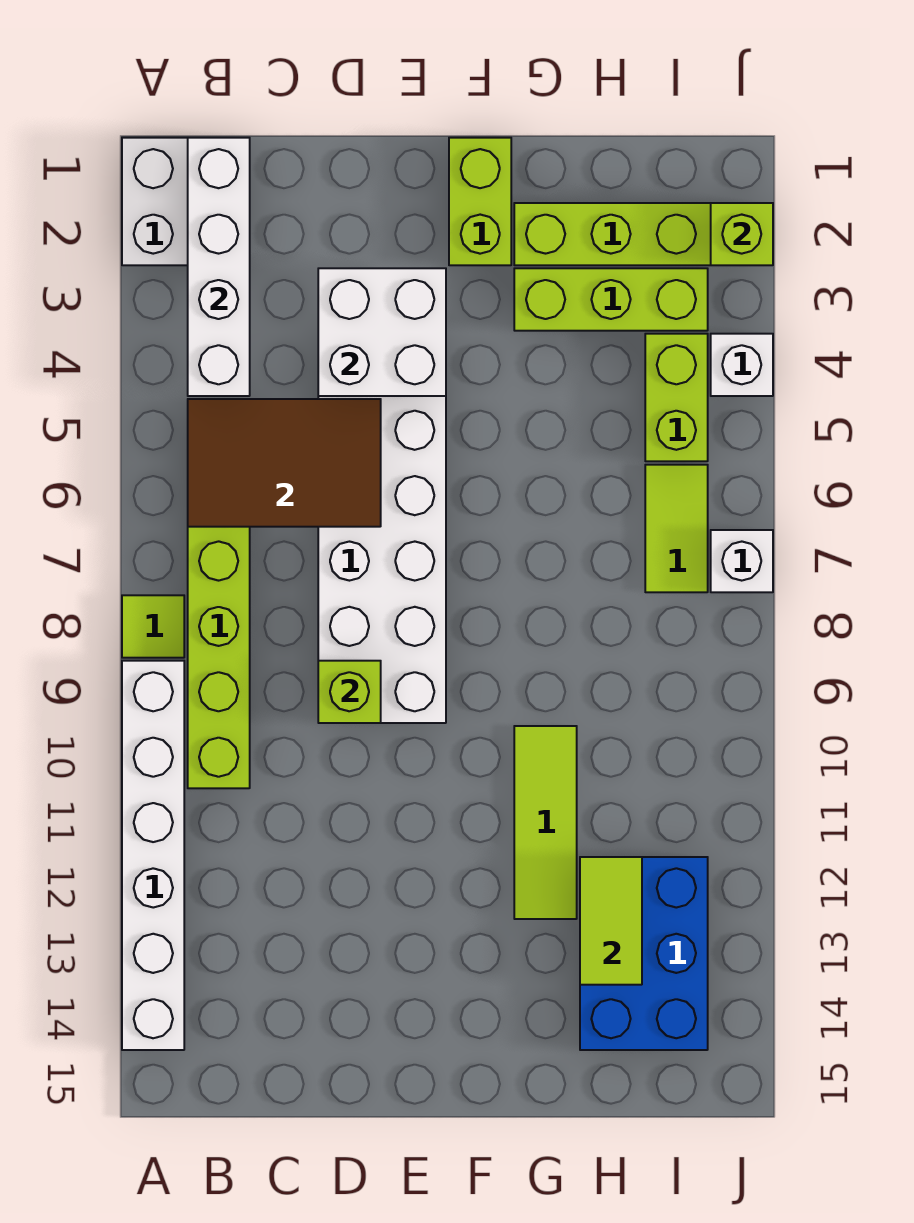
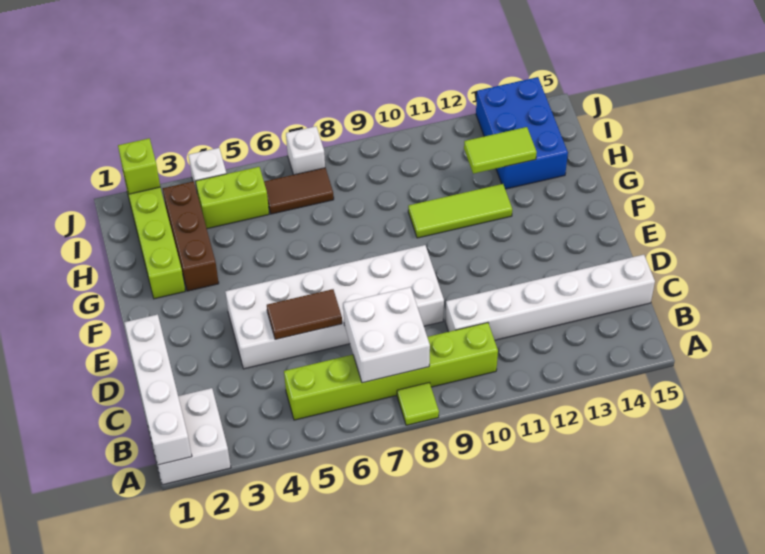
white 1x6 brick [122,661,184,1050] -> white 1x6 brick moved to [445,255,655,340]
white 1x4 brick [188,138,250,396] -> white 1x4 brick turned to [124,314,192,465]
brown 2x3 tile [188,399,381,527] -> brown 1x2 tile [267,289,342,340]
white 2x2 brick [318,268,446,396] -> white 2x2 brick moved to [343,287,430,383]
lime 1x1 brick [318,661,381,723] -> none
lime 1x2 brick [449,138,511,265] -> none
lime 1x3 brick [514,268,708,331] -> brown 1x3 brick [163,181,219,291]
blue 2x3 brick [580,857,708,1050] -> blue 2x3 brick turned to [476,77,568,189]
lime 1x2 tile [645,465,708,592] -> brown 1x2 tile [264,168,334,214]

